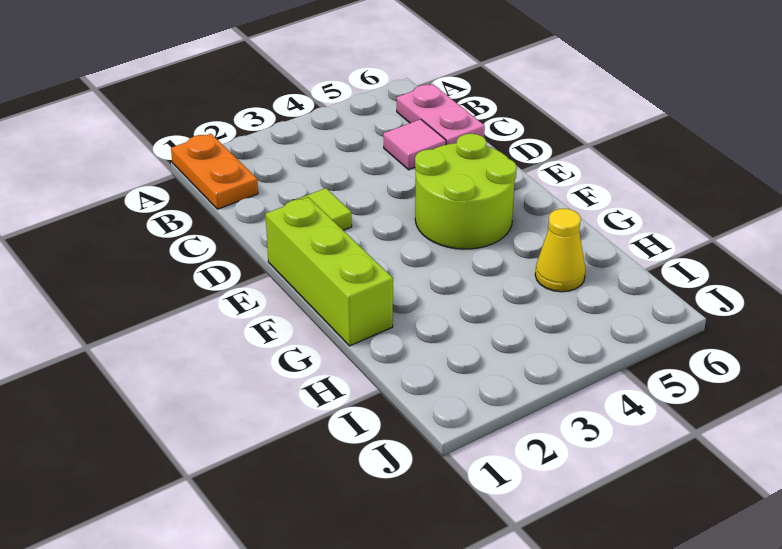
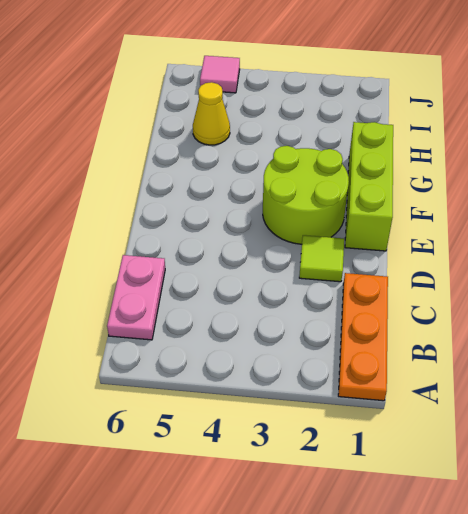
orange 1x2 plate [171,134,258,209] -> orange 1x3 plate [338,273,388,401]
pink 1x1 tile [383,119,446,170] -> pink 1x1 tile moved to [200,56,240,93]
lime 2x2 round brick [415,134,517,249] -> lime 2x2 round brick moved to [263,146,349,244]

